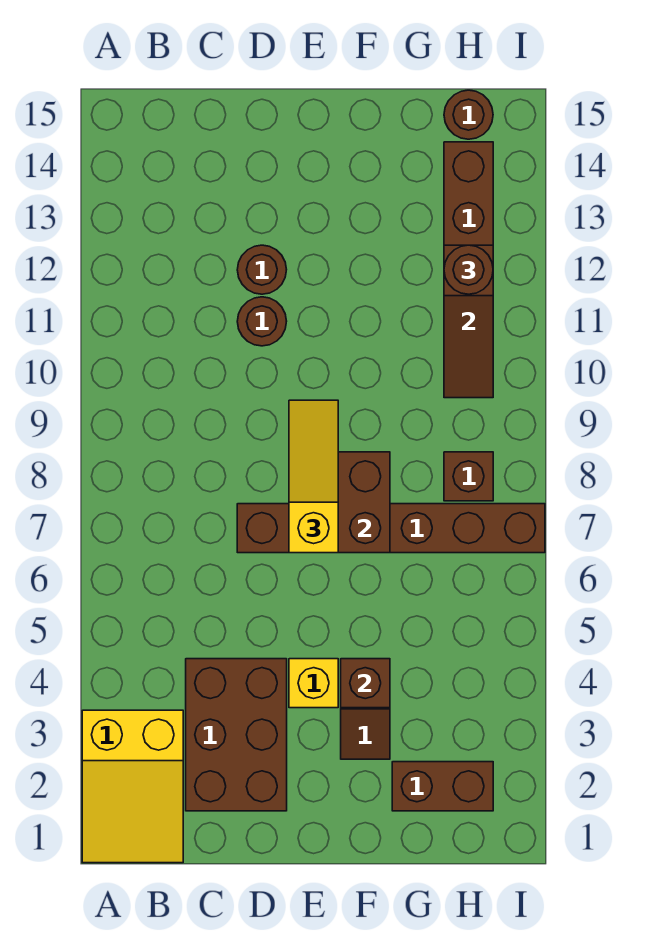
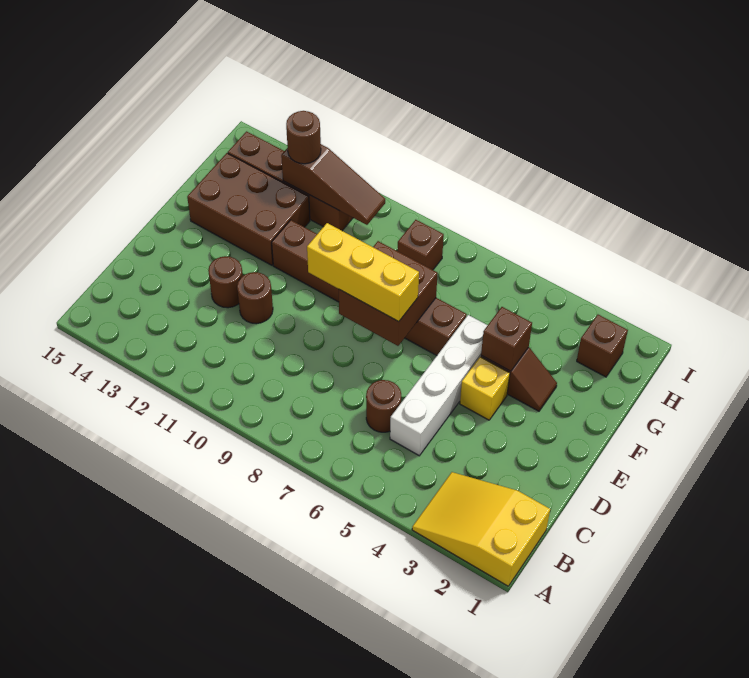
yellow 2x3 slope [82,710,183,863] -> yellow 2x3 slope turned to [412,472,550,586]
brown 2x3 brick [186,659,287,811] -> brown 2x3 brick moved to [187,153,310,265]
none -> white 1x4 brick [390,315,488,456]
brown 1x6 brick [237,504,545,553] -> brown 1x6 brick turned to [272,220,467,355]
yellow 1x3 slope [289,400,338,553] -> yellow 1x3 brick [307,223,419,322]
brown 1x2 brick [392,762,493,811] -> brown 1x1 brick [577,315,628,377]
brown 1x1 round brick [444,90,493,139] -> brown 1x1 round brick moved to [366,380,401,432]

